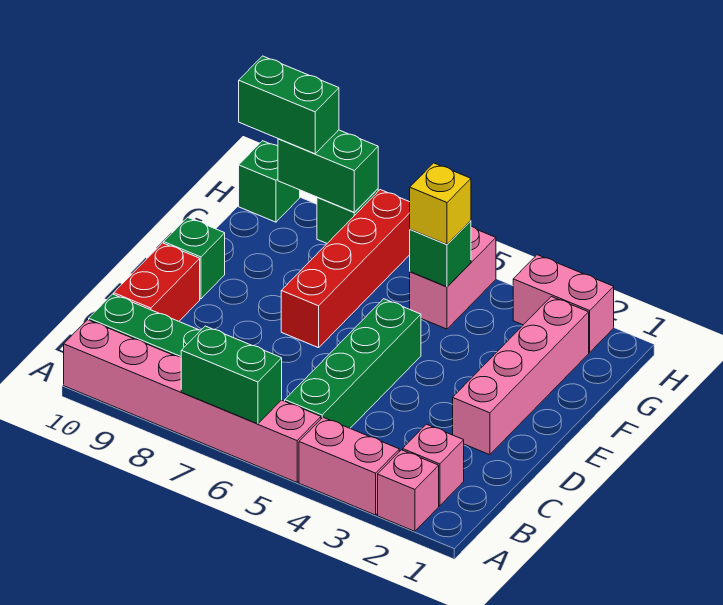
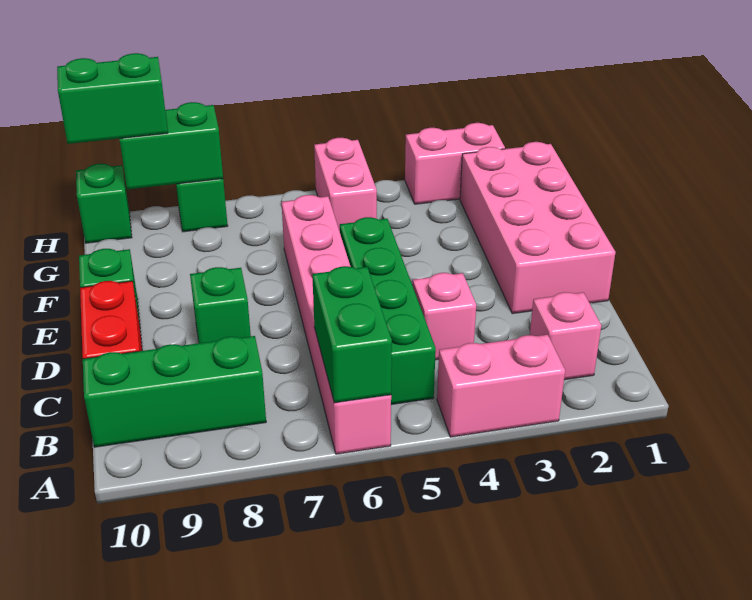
pink 1x1 brick [378,450,439,531] -> pink 1x1 brick moved to [413,273,476,360]
pink 1x6 brick [64,320,321,482] -> pink 1x6 brick turned to [281,195,391,454]
green 1x2 brick [181,326,282,424] -> green 1x2 brick turned to [312,266,392,403]
pink 1x4 brick [453,297,589,455] -> pink 2x4 brick [460,142,616,314]
red 1x4 brick [281,190,410,348] -> none
green 1x1 brick [410,221,471,287] -> green 1x1 brick moved to [190,267,251,343]
yellow 1x1 brick [410,163,471,245] -> none

